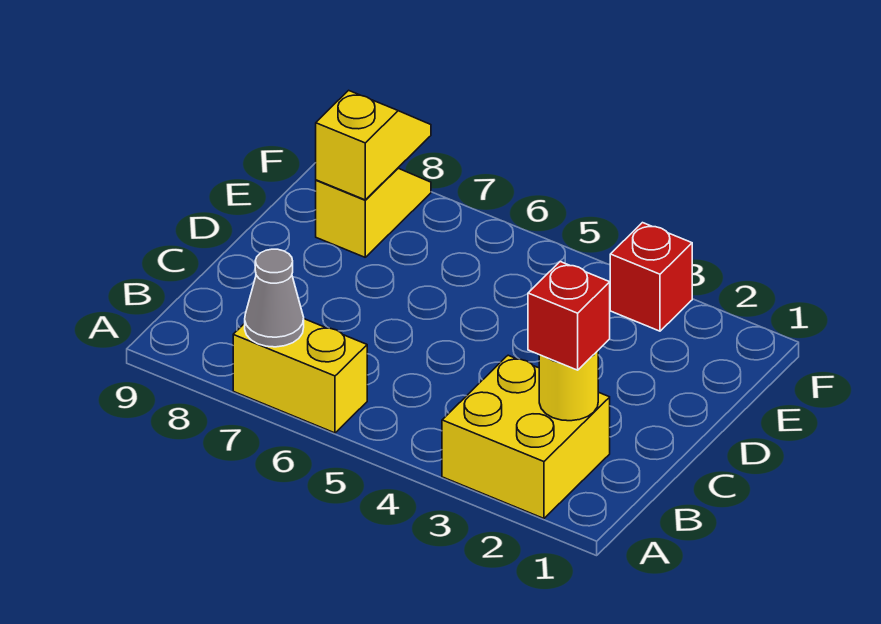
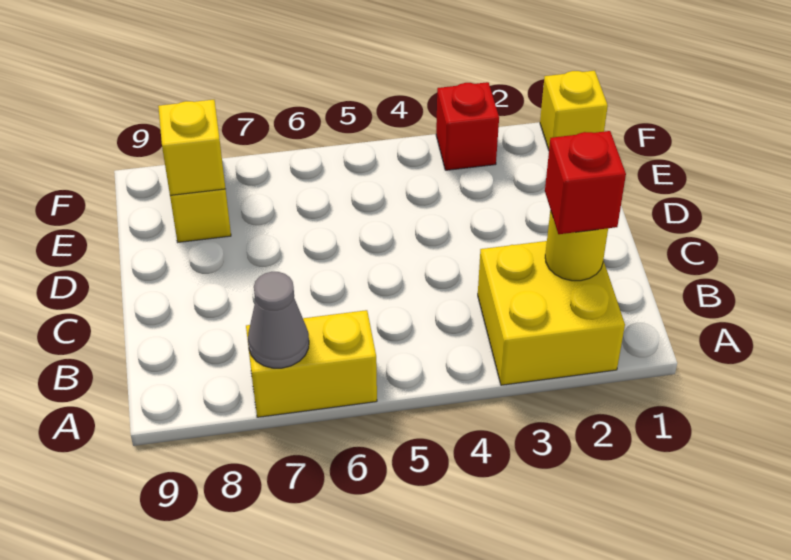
none -> yellow 1x1 brick [540,71,608,150]

